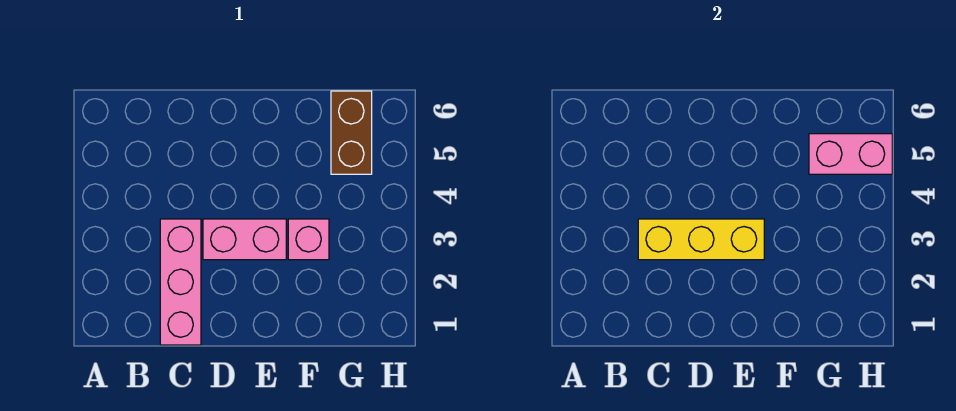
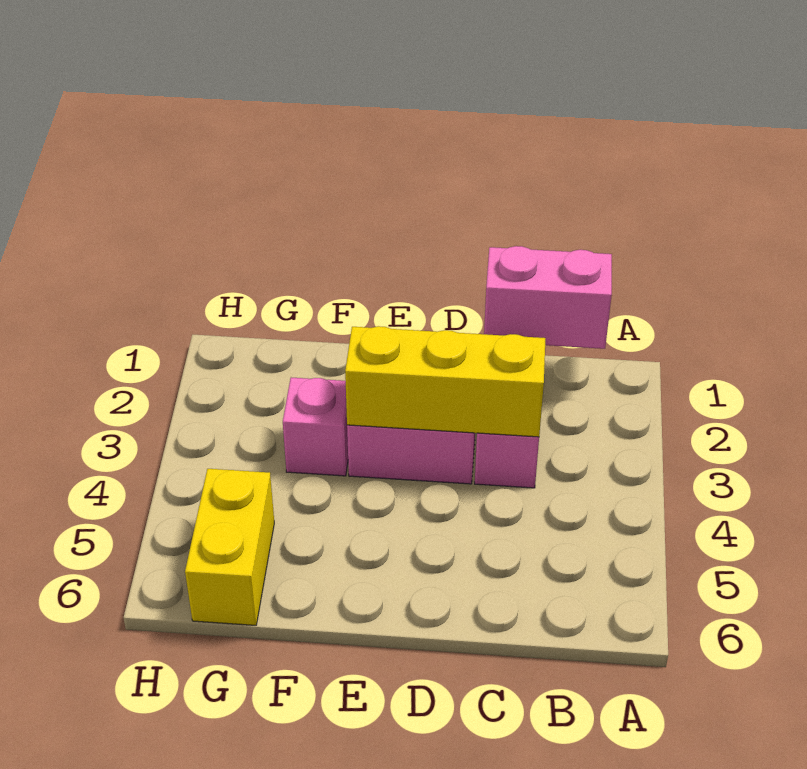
brown 1x2 brick [331,91,372,174] -> yellow 1x2 brick [185,469,274,625]
pink 1x2 brick [809,134,892,174] -> pink 1x2 brick moved to [484,246,612,349]

